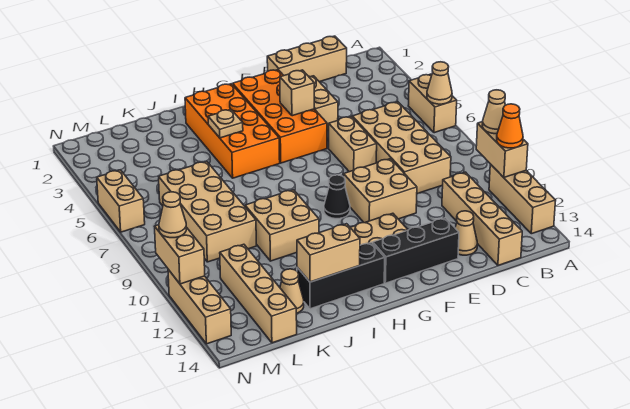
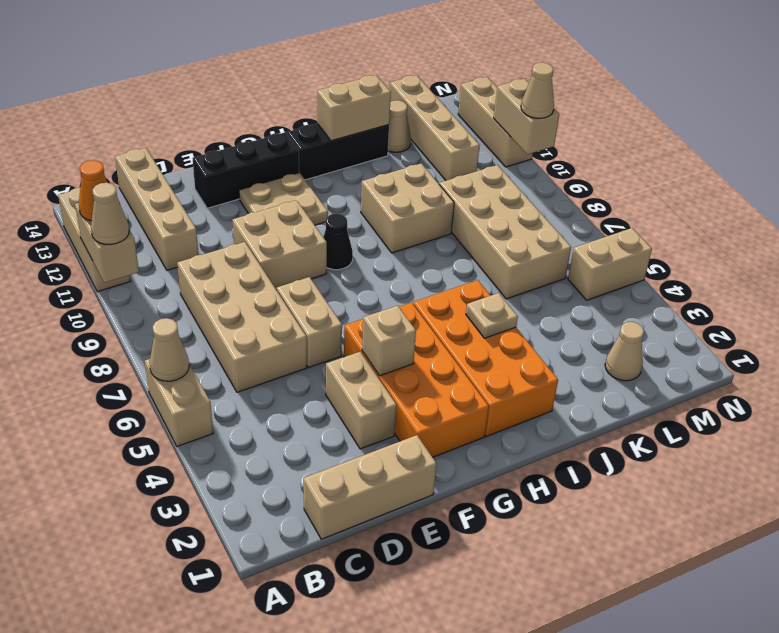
tan 1x1 cone [455,211,477,255] -> tan 1x1 cone moved to [605,322,644,381]
tan 1x2 brick [97,170,145,232] -> tan 1x2 brick turned to [568,228,652,300]

